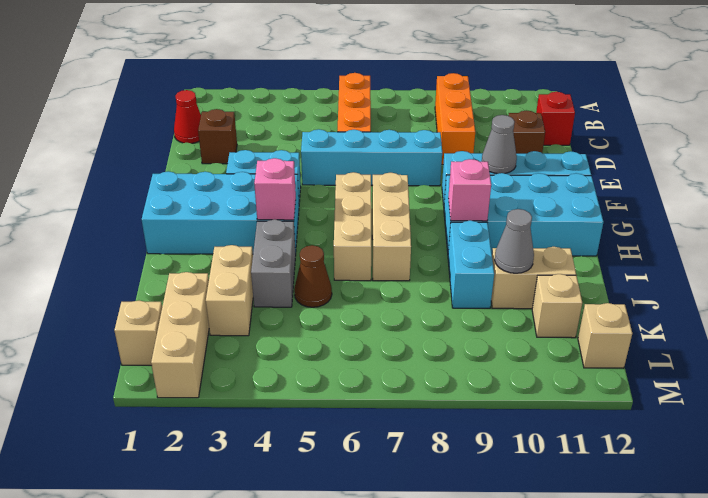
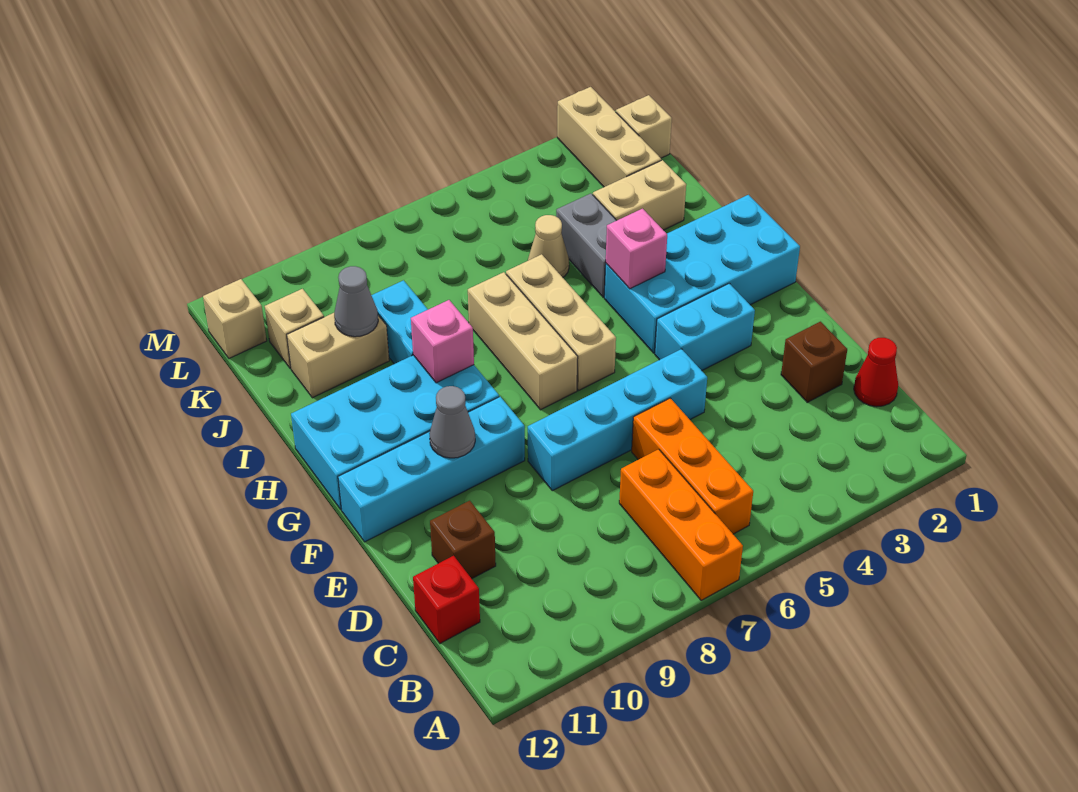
orange 1x3 brick [435,73,475,165] -> orange 1x3 brick moved to [619,449,743,601]
tan 1x2 brick [206,245,253,336] -> tan 1x2 brick turned to [593,160,686,230]
brown 1x1 cone [294,245,332,307] -> tan 1x1 cone [528,215,569,277]

